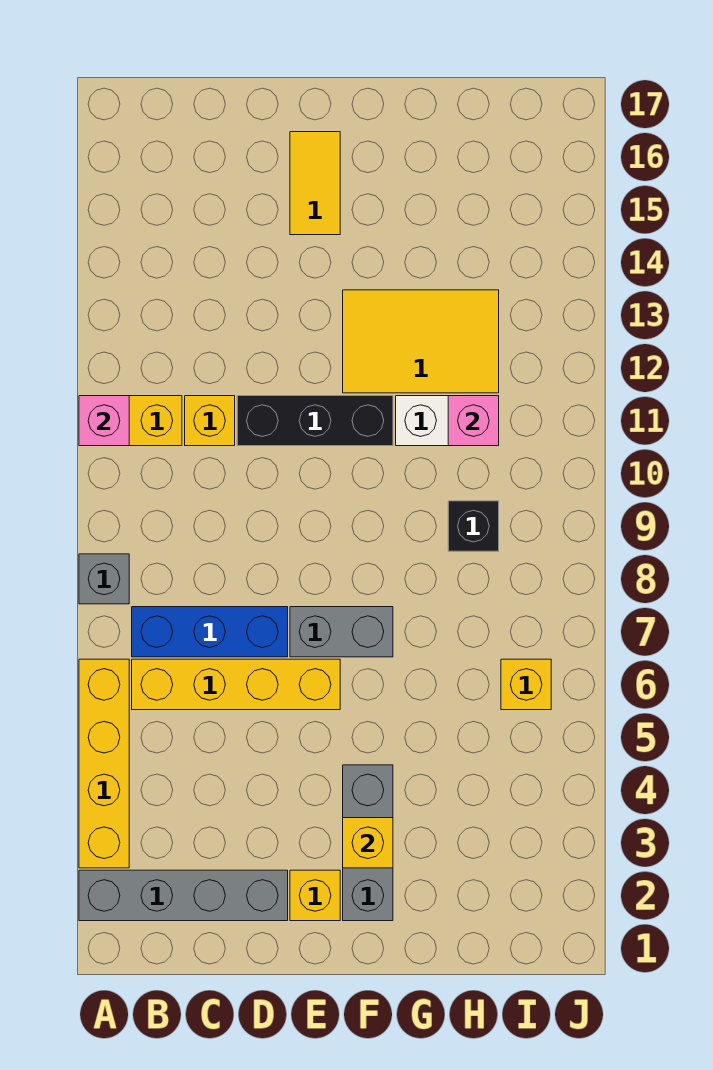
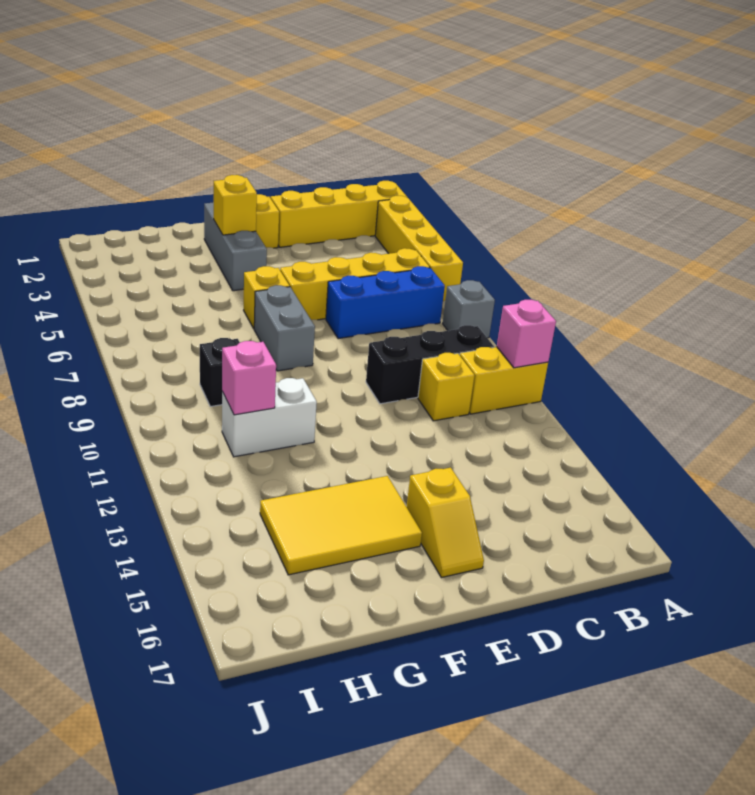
grey 1x4 brick [79,870,288,921] -> yellow 1x4 brick [271,181,407,247]
black 1x3 brick [237,396,393,446] -> black 1x3 brick moved to [366,325,494,404]
grey 1x2 brick [290,607,393,657] -> grey 1x2 brick turned to [254,285,315,371]
yellow 1x2 tile [290,132,340,235] -> yellow 1x2 slope [407,468,484,578]
yellow 2x3 tile [343,290,499,393] -> yellow 2x3 tile moved to [260,476,422,575]
yellow 1x1 brick [501,659,551,710] -> yellow 1x1 brick moved to [244,266,290,328]

